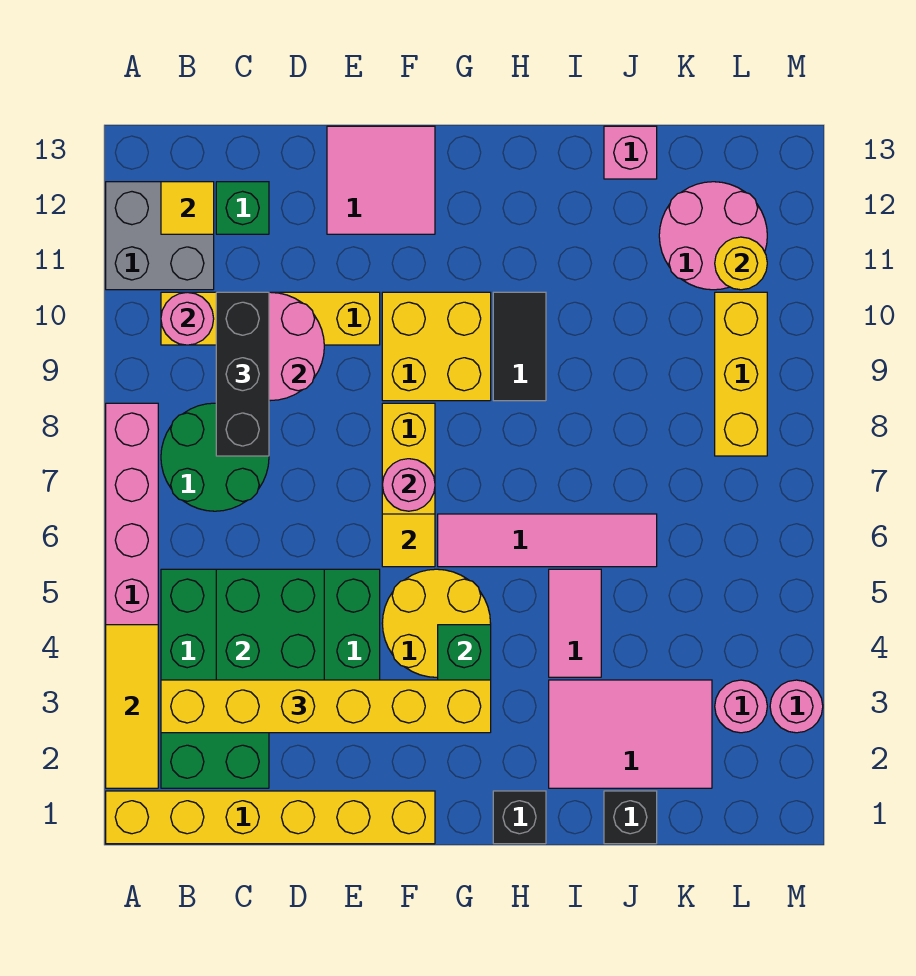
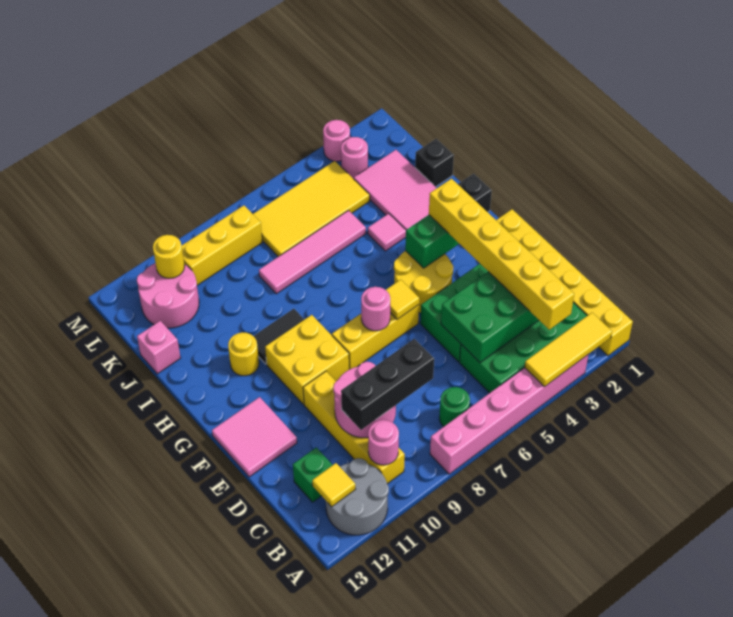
grey 2x2 brick [106,182,214,290] -> grey 2x2 round brick [326,458,389,535]
green 2x2 round brick [161,403,269,511] -> green 1x1 round brick [439,387,470,427]
pink 1x4 tile [438,514,657,567] -> pink 1x4 tile turned to [259,210,366,294]
none -> yellow 1x1 round brick [228,332,259,376]
pink 1x2 tile [549,569,601,677] -> pink 1x1 tile [368,214,406,251]
none -> yellow 2x4 tile [253,161,370,257]

